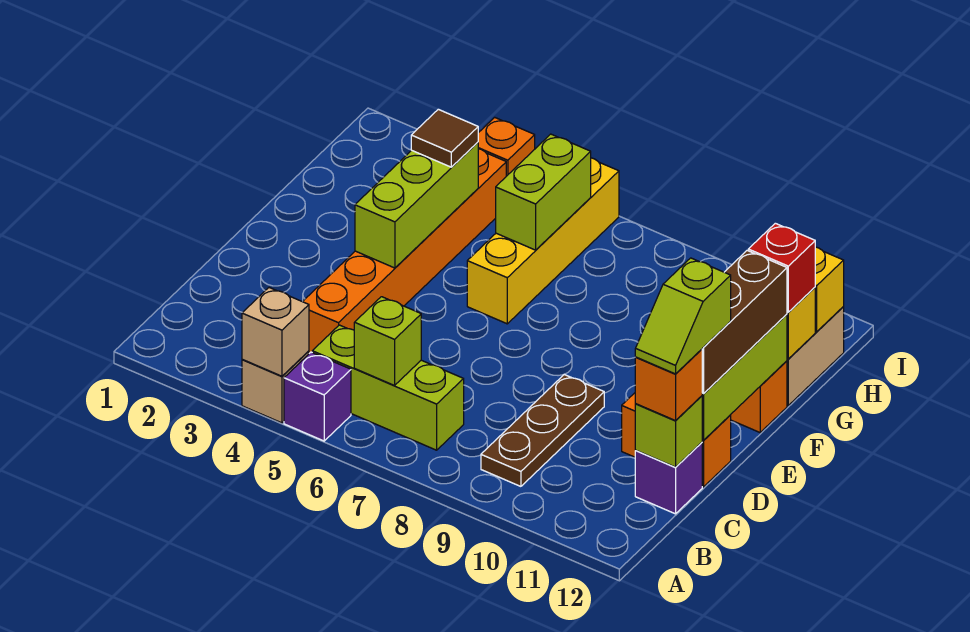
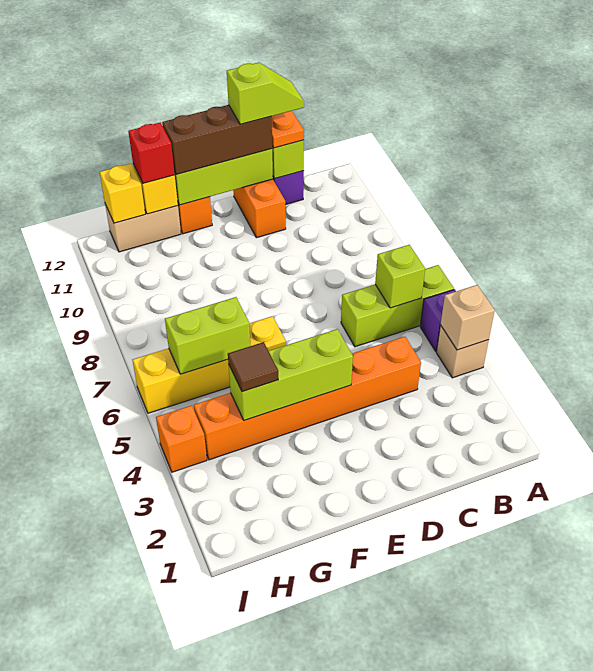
lime 1x3 brick [312,325,464,450] -> lime 1x3 brick turned to [341,265,454,347]
brown 1x3 plate [481,375,604,486] -> none
orange 1x1 brick [635,349,702,421] -> orange 1x1 plate [271,111,304,148]

